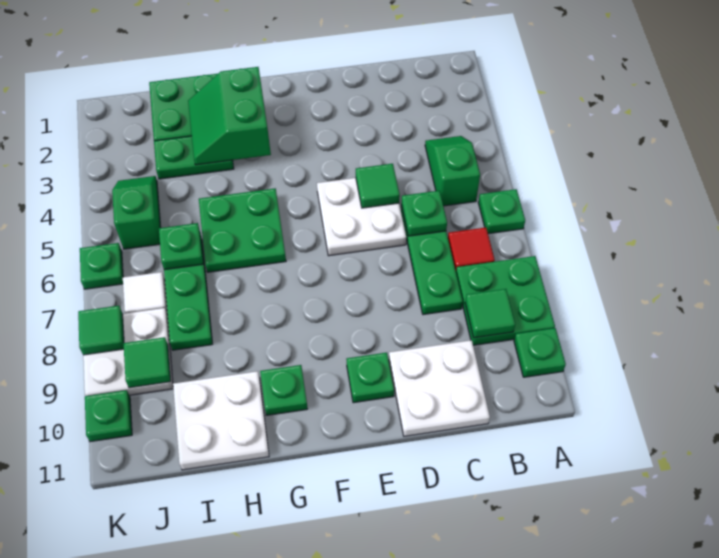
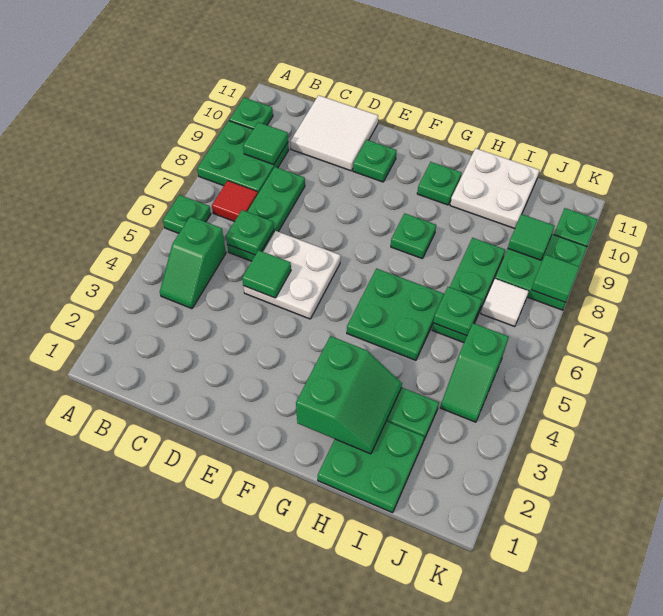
white 2x2 plate [389,340,490,436] -> white 2x2 tile [290,95,378,171]
white 2x2 plate [83,308,173,396] -> green 2x2 plate [495,234,587,310]
green 1x1 plate [80,243,123,289] -> green 1x1 plate moved to [391,213,436,259]

